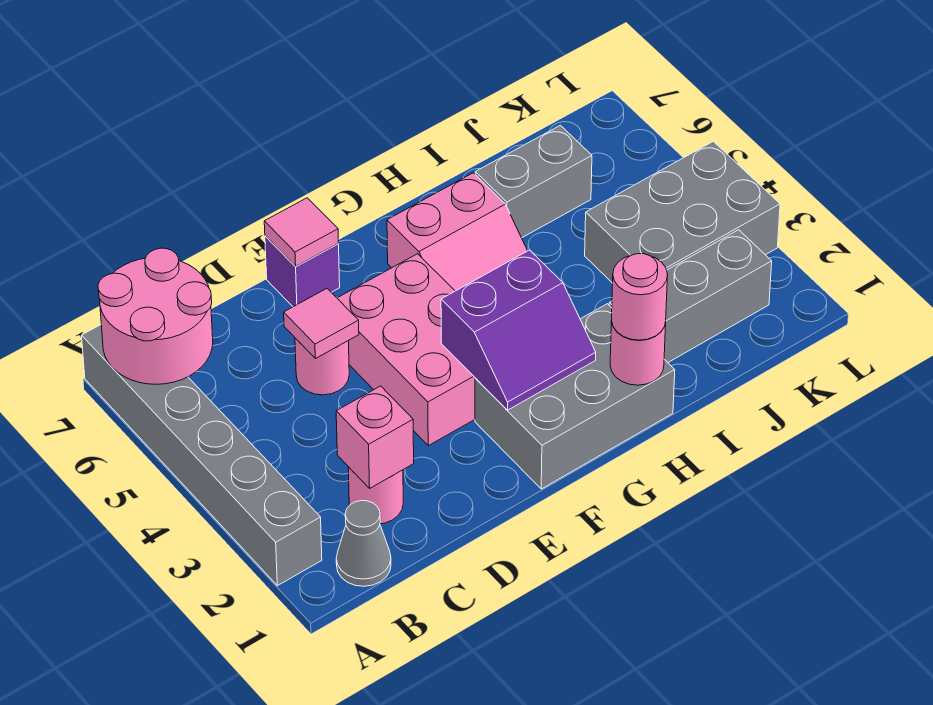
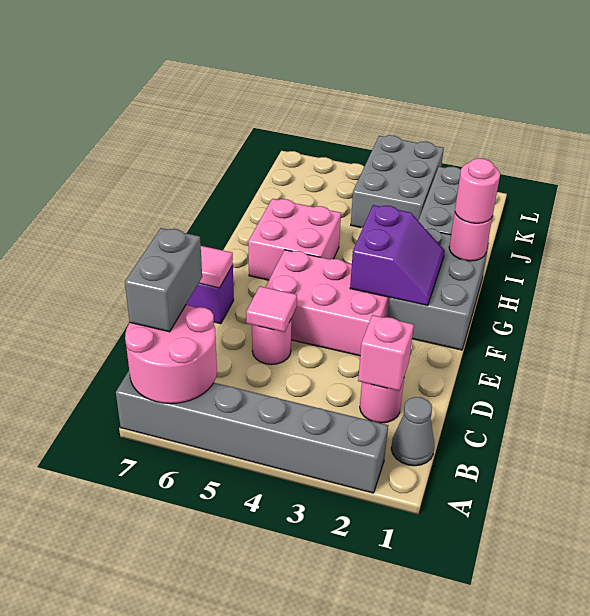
pink 2x2 slope [387,173,527,291] -> pink 2x2 brick [248,199,341,280]
grey 1x2 brick [475,125,592,238] -> grey 1x2 brick moved to [125,228,202,332]

